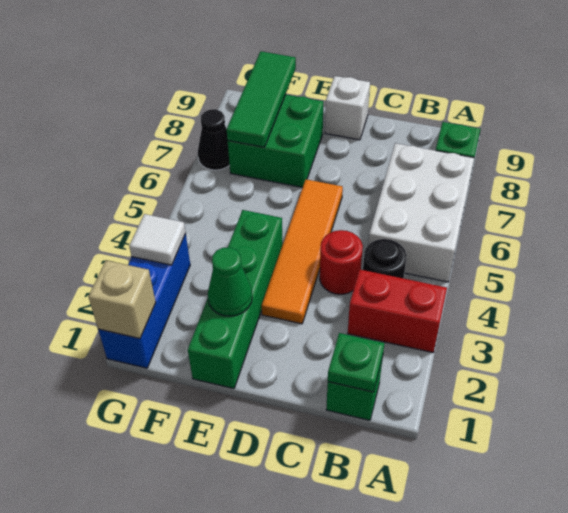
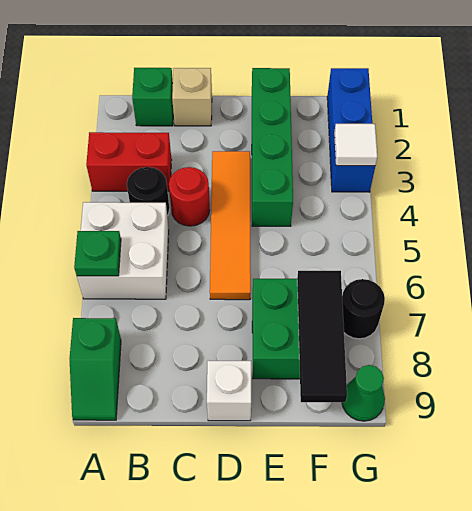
white 2x3 brick [368,143,474,282] -> white 2x2 brick [77,202,169,299]
green 1x1 plate [328,333,384,392] -> green 1x1 plate moved to [74,231,121,276]
green 1x1 cone [208,248,252,316] -> green 1x1 cone moved to [342,365,385,421]
green 1x3 tile [227,51,296,147] -> black 1x3 tile [297,271,347,402]
tan 1x1 brick [88,260,156,339] -> tan 1x1 brick moved to [172,68,212,126]
black 1x1 cone [198,109,230,170] -> black 1x1 round brick [342,279,385,339]

